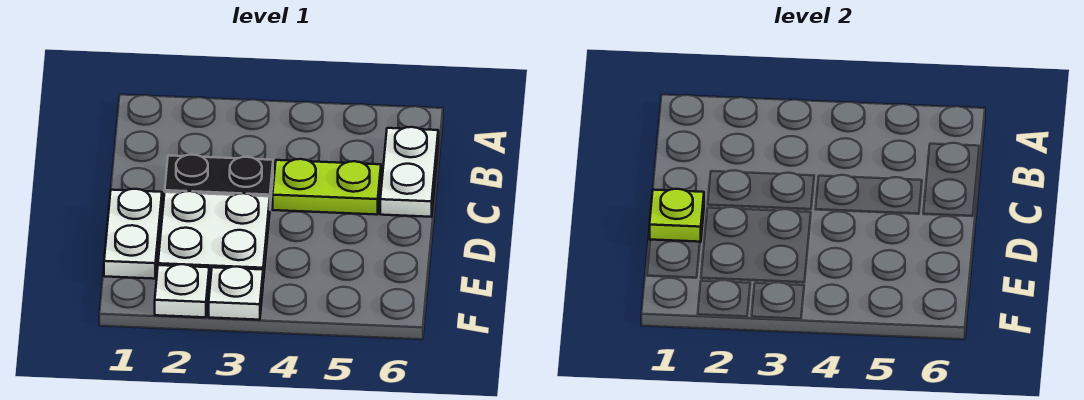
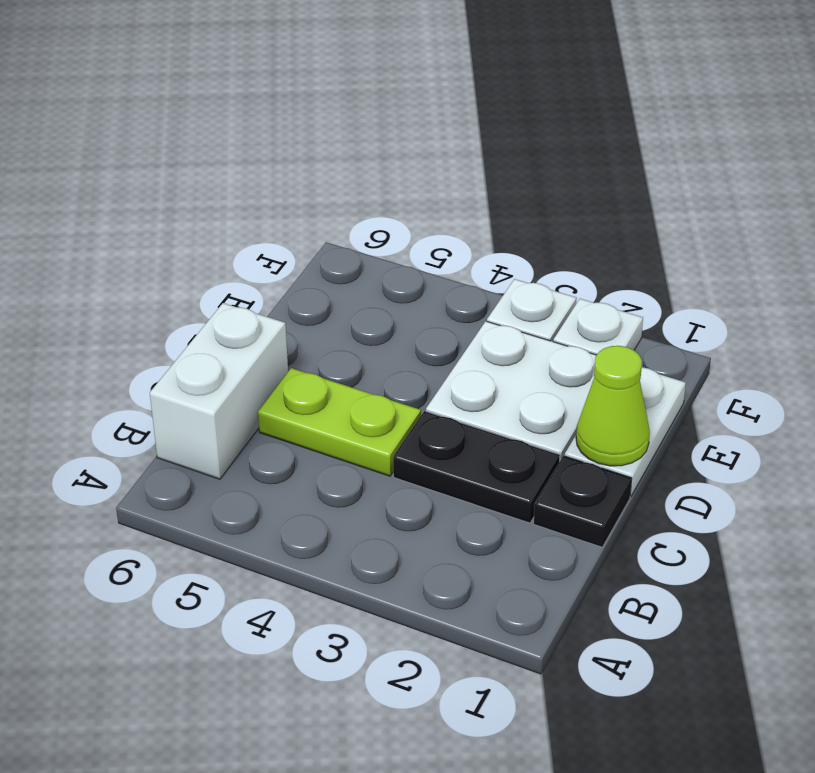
white 1x2 plate [380,127,438,217] -> white 1x2 brick [150,303,288,479]
none -> black 1x1 plate [534,456,632,547]
lime 1x1 plate [650,189,704,242] -> lime 1x1 cone [576,346,650,466]

